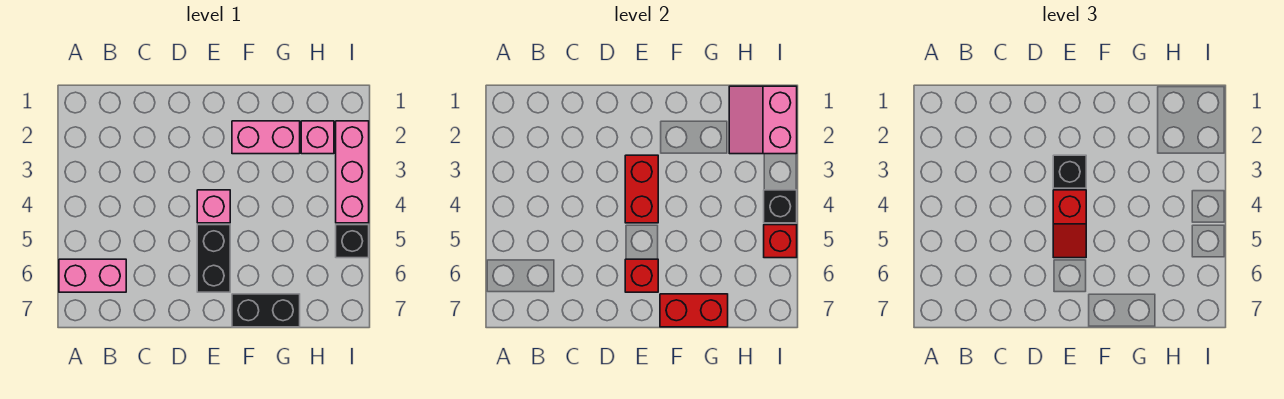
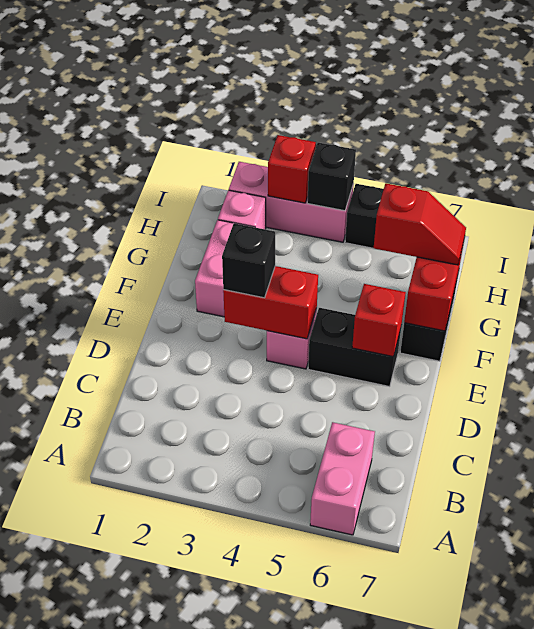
red 1x2 slope [1053,190,1086,258] -> red 1x2 slope moved to [374,183,466,265]
pink 2x2 slope [729,86,797,154] -> none
red 1x1 brick [764,225,797,258] -> red 1x1 brick moved to [268,135,316,203]

